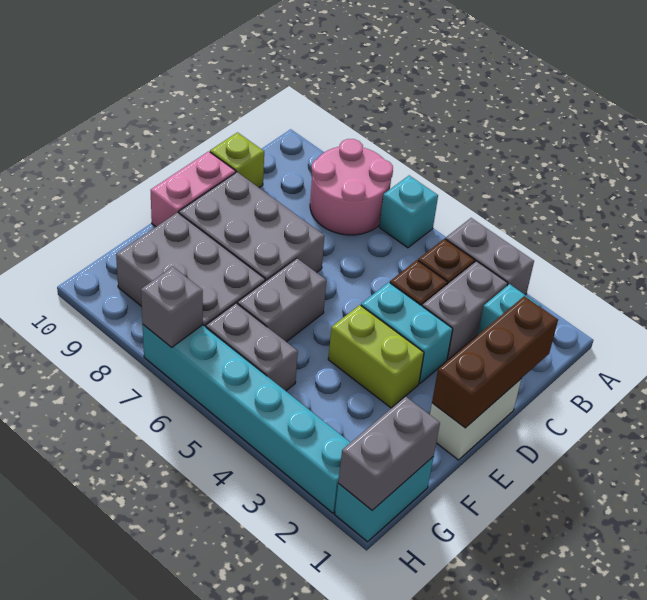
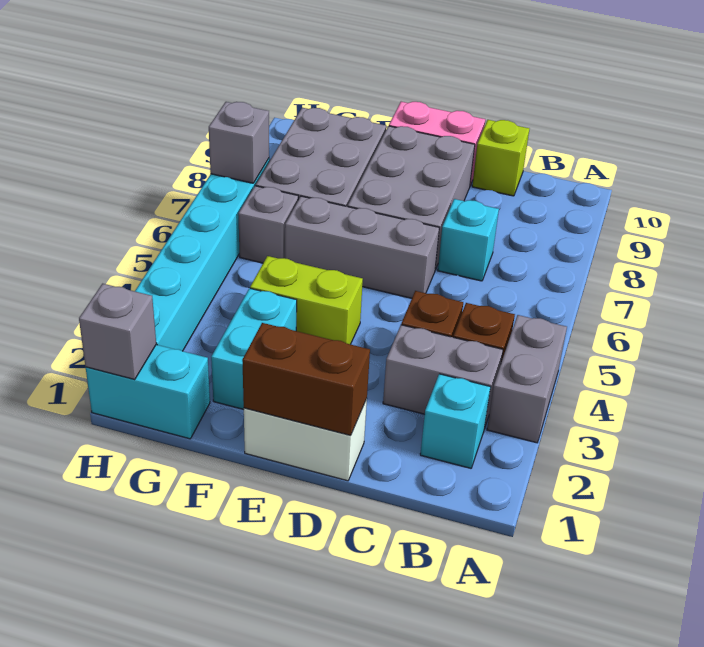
cyan 1x1 brick [379,176,438,248] -> cyan 1x1 brick moved to [438,199,499,281]
pink 2x2 round brick [310,139,393,235] -> none
brown 1x3 brick [432,296,558,428] -> brown 1x2 brick [242,323,370,435]
cyan 1x2 brick [361,282,453,383] -> cyan 1x2 brick moved to [211,288,297,410]
lime 1x2 brick [328,305,424,408] -> lime 1x2 brick turned to [250,256,363,344]
grey 1x2 brick [237,258,326,342] -> grey 1x3 brick [285,196,439,298]
grey 1x2 brick [338,396,440,510] -> grey 1x1 brick [79,284,156,380]
grey 1x2 brick [206,303,298,391] -> grey 1x1 brick [238,186,298,263]

